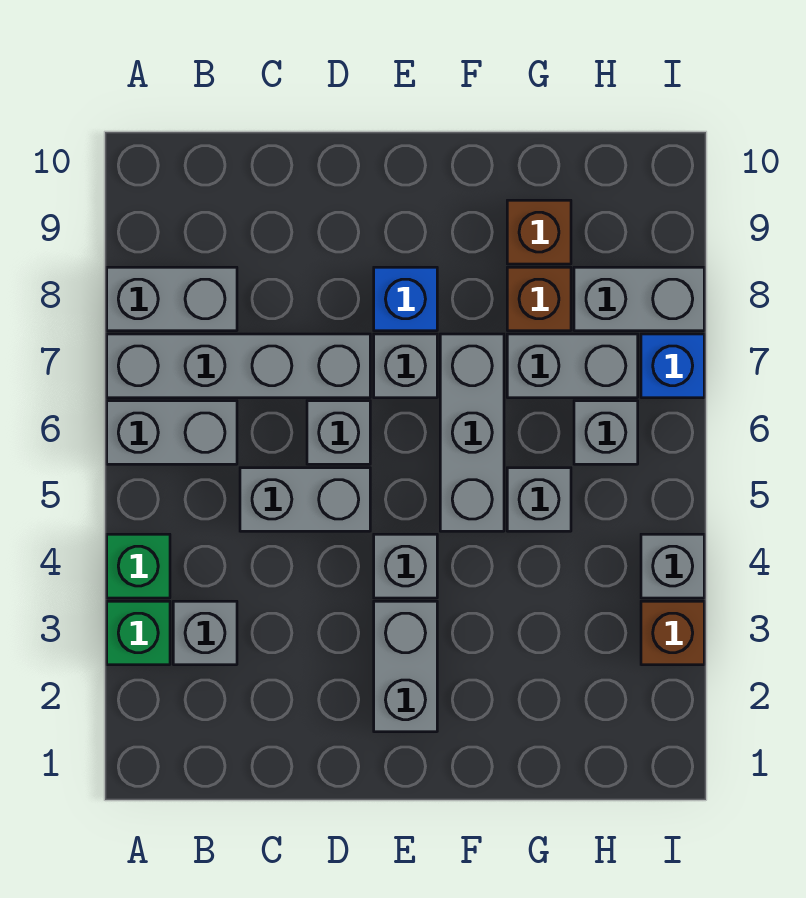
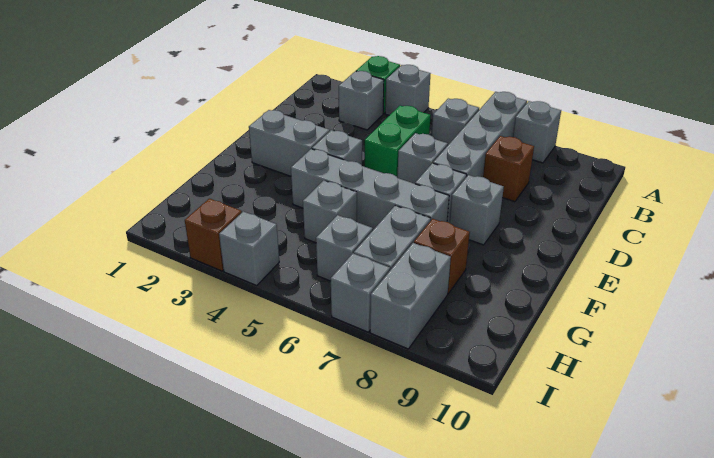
green 1x1 brick [107,534,170,598] -> grey 1x1 brick [385,65,430,115]
grey 1x2 brick [107,401,237,464] -> grey 1x1 brick [432,99,479,145]
grey 1x2 brick [107,267,237,331] -> grey 1x1 brick [513,101,561,163]
grey 1x2 brick [240,468,370,531] -> green 1x2 brick [365,106,431,176]
blue 1x1 brick [374,267,437,331] -> grey 1x1 brick [450,175,504,245]
grey 1x3 brick [440,334,504,531] -> grey 1x4 brick [291,149,449,230]
brown 1x1 brick [507,200,571,264] -> brown 1x1 brick moved to [483,136,534,202]
blue 1x1 brick [641,334,704,398] -> grey 1x1 brick [331,253,390,332]

